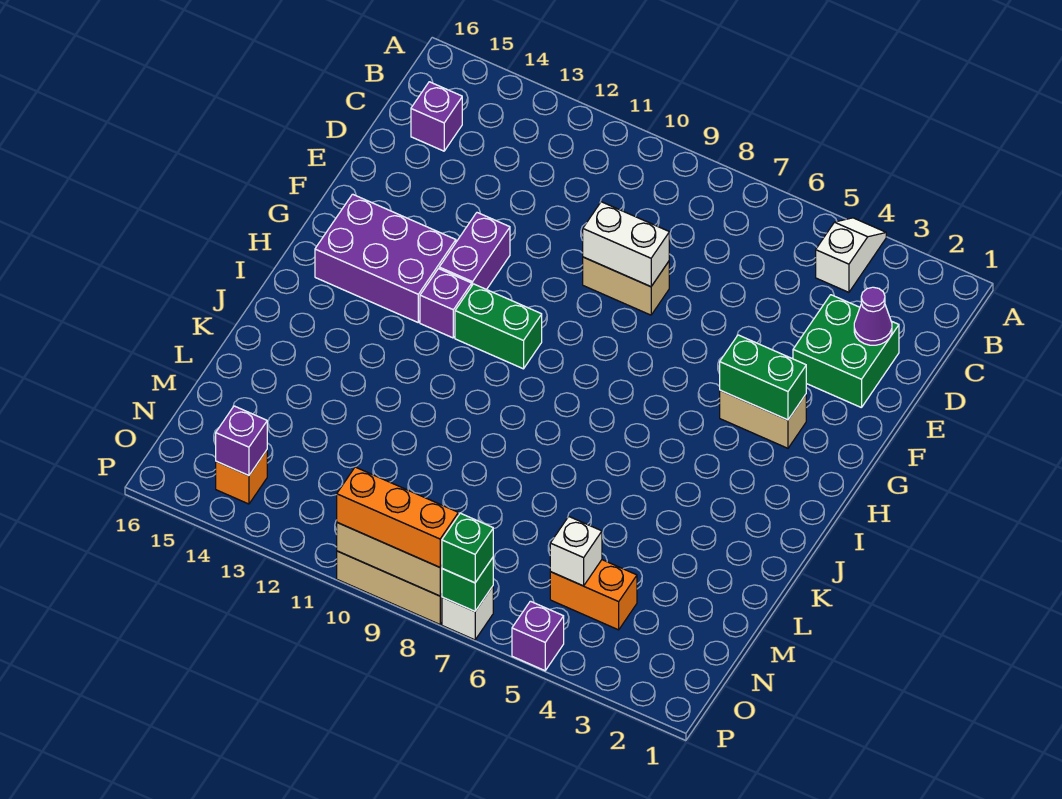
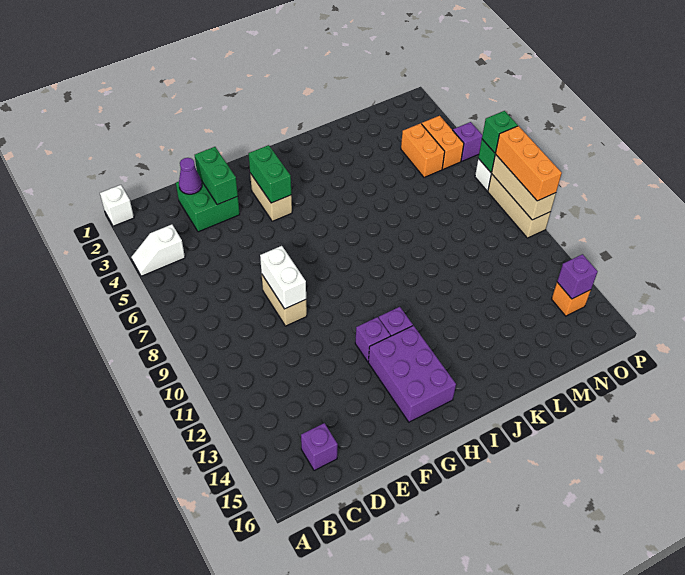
purple 1x2 brick [439,213,510,290] -> purple 1x1 brick [355,317,390,362]
green 1x2 brick [455,284,542,369] -> green 1x2 brick moved to [195,147,238,205]
white 1x1 brick [550,517,602,586] -> white 1x1 brick moved to [100,185,134,226]
none -> orange 1x2 brick [422,116,464,169]

